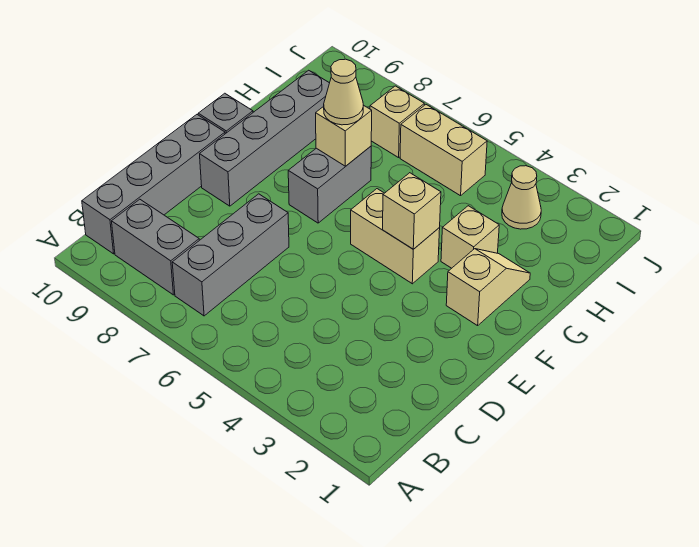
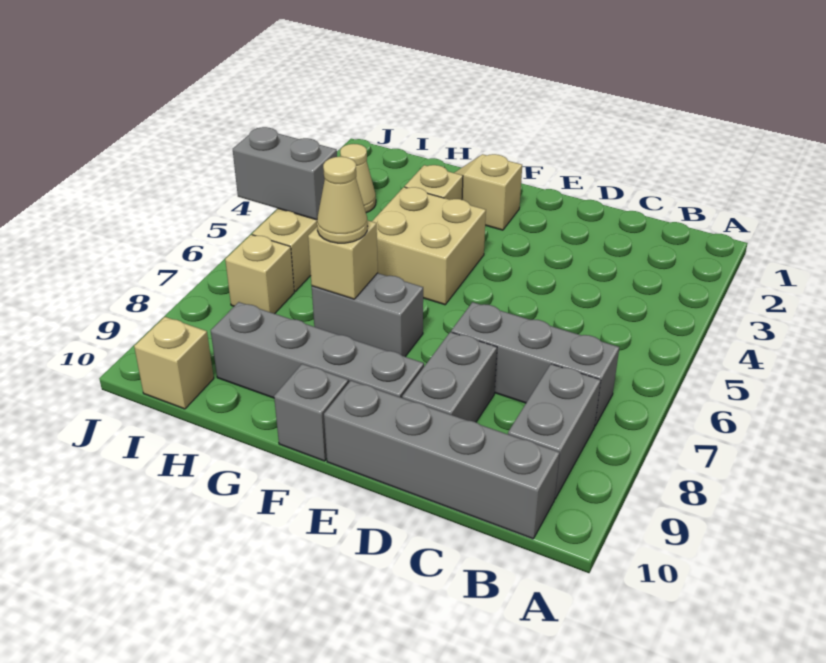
none -> grey 1x2 brick [402,332,497,422]
tan 1x2 brick [351,189,440,284] -> tan 2x2 brick [372,187,486,305]
tan 1x1 brick [383,173,441,249] -> tan 1x1 brick moved to [134,317,214,409]
none -> grey 1x2 brick [233,127,337,220]

